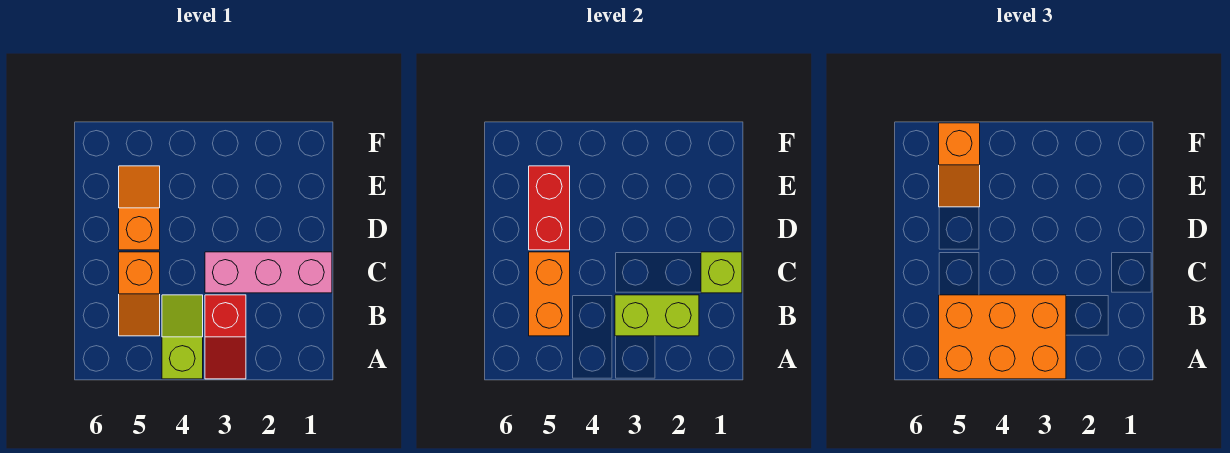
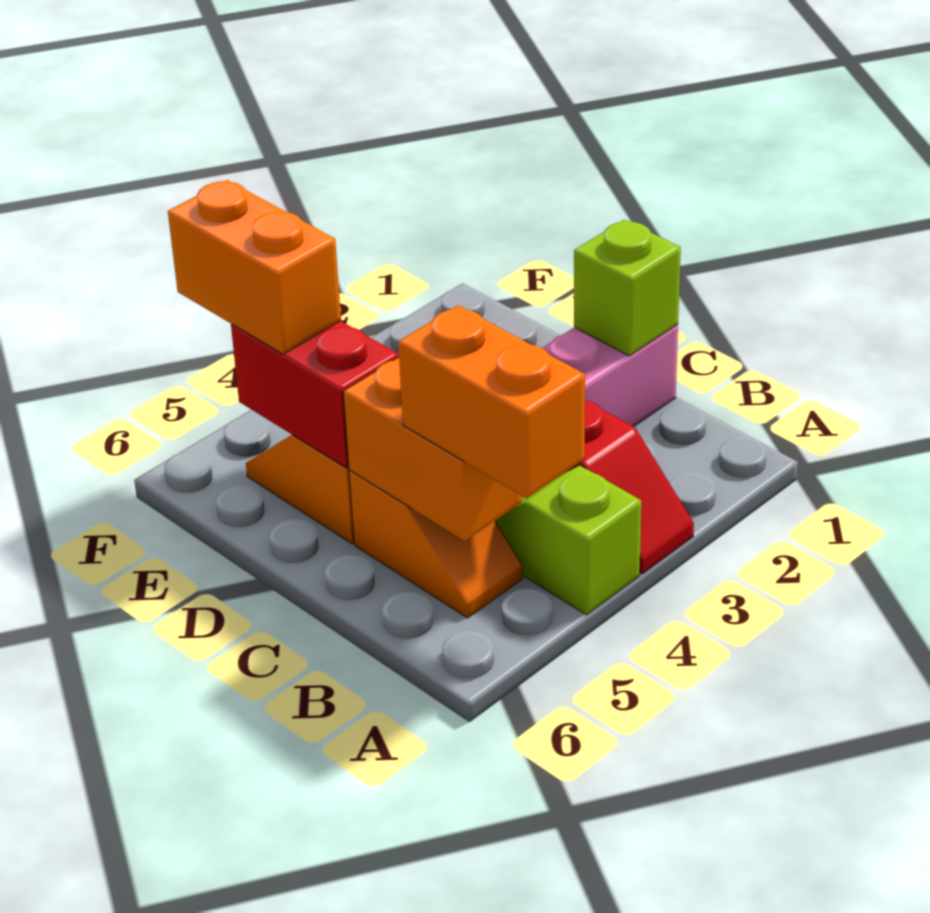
orange 2x3 brick [939,295,1066,379] -> orange 1x2 brick [398,305,585,498]
lime 1x2 brick [615,295,699,336] -> none
orange 1x2 slope [939,123,980,207] -> orange 1x2 brick [168,180,341,354]

